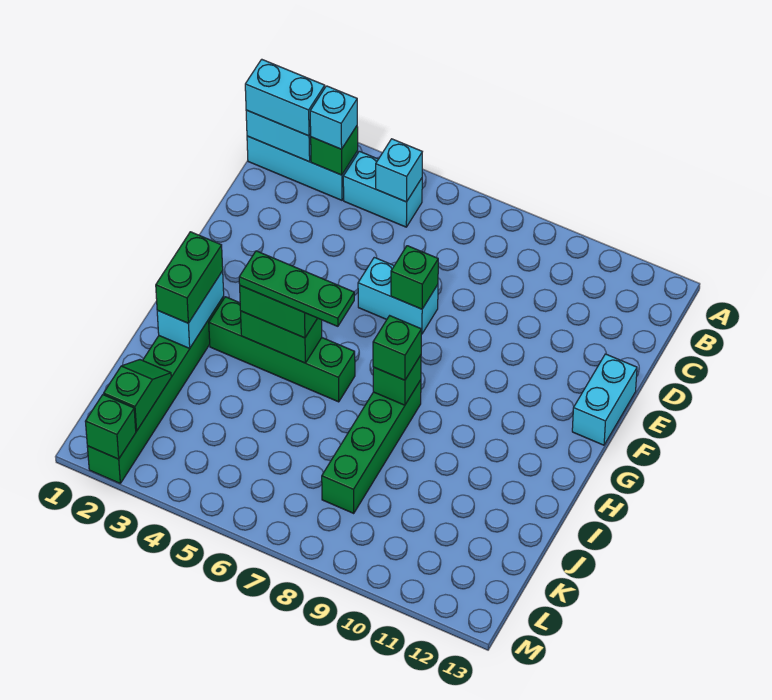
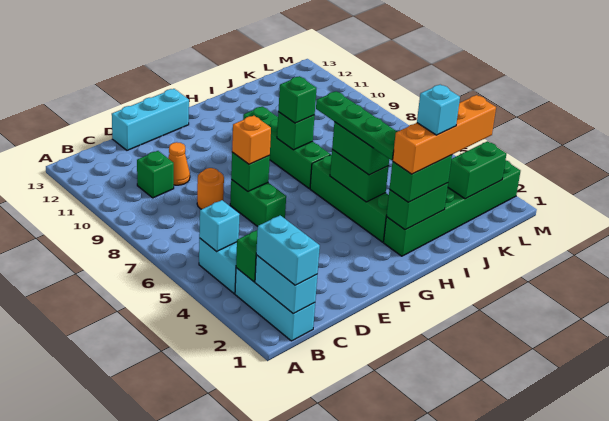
cyan 1x1 brick [310,86,357,149] -> cyan 1x1 brick moved to [417,84,460,135]
none -> orange 1x1 round brick [197,168,224,209]
none -> orange 1x1 cone [168,142,190,185]
cyan 1x2 brick [358,257,438,334] -> green 1x2 brick [230,180,286,227]
none -> orange 1x1 brick [232,116,271,164]
cyan 1x2 brick [572,354,637,445] -> cyan 1x3 brick [112,89,189,150]
cyan 1x2 brick [157,271,224,348] -> green 1x2 brick [386,183,448,230]
none -> orange 1x4 brick [393,95,496,174]
green 1x3 plate [239,251,354,326] -> green 1x4 plate [316,91,398,160]
green 1x4 brick [322,380,421,513] -> green 1x4 brick turned to [243,106,330,188]
green 1x2 slope [104,360,171,431] -> green 1x2 brick [448,141,506,199]
green 1x1 brick [85,395,136,459] -> green 1x1 brick moved to [137,151,174,198]

